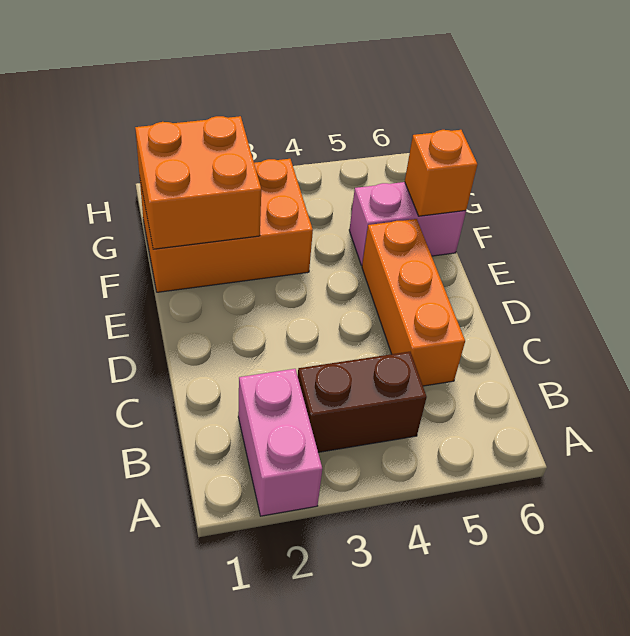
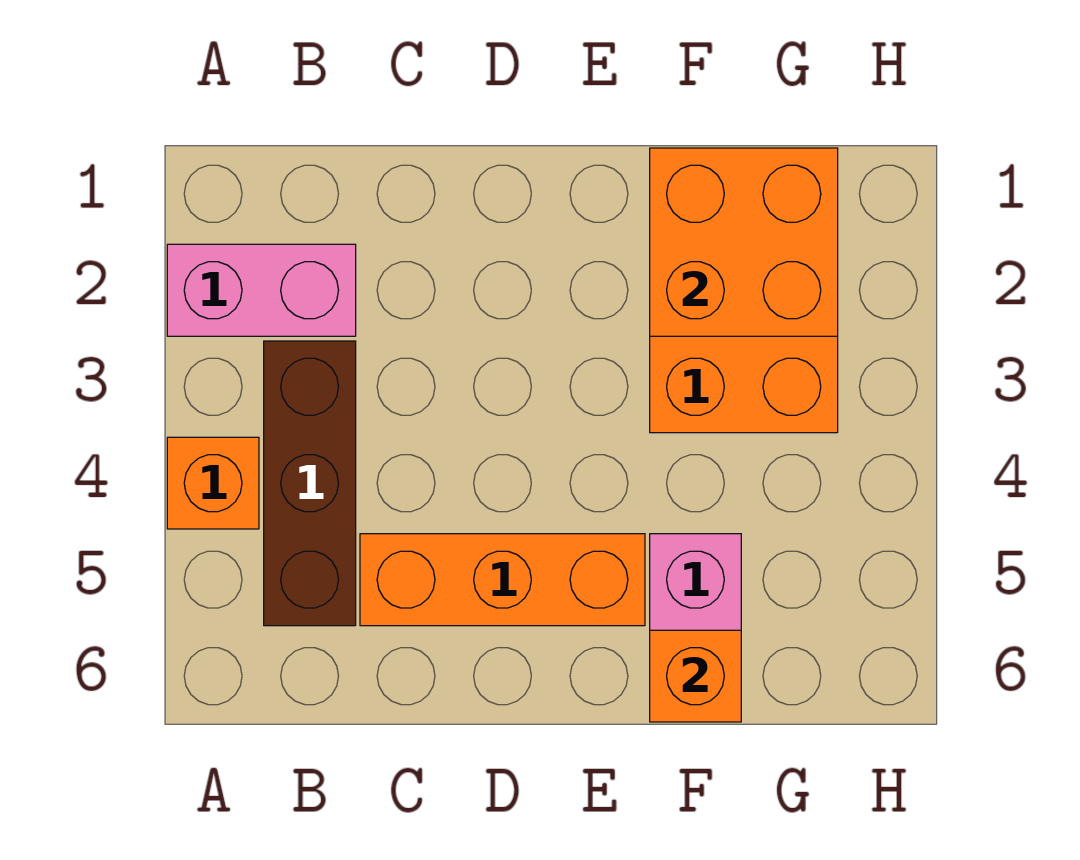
none -> orange 1x1 brick [167,437,259,529]
brown 1x2 brick [298,352,427,452] -> brown 1x3 brick [264,341,356,626]

